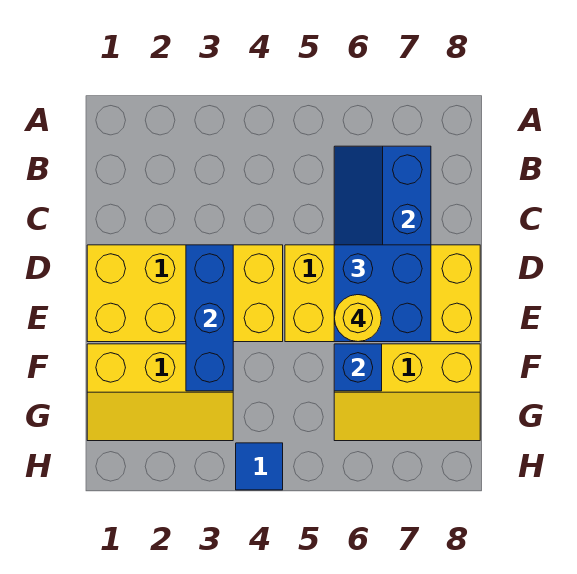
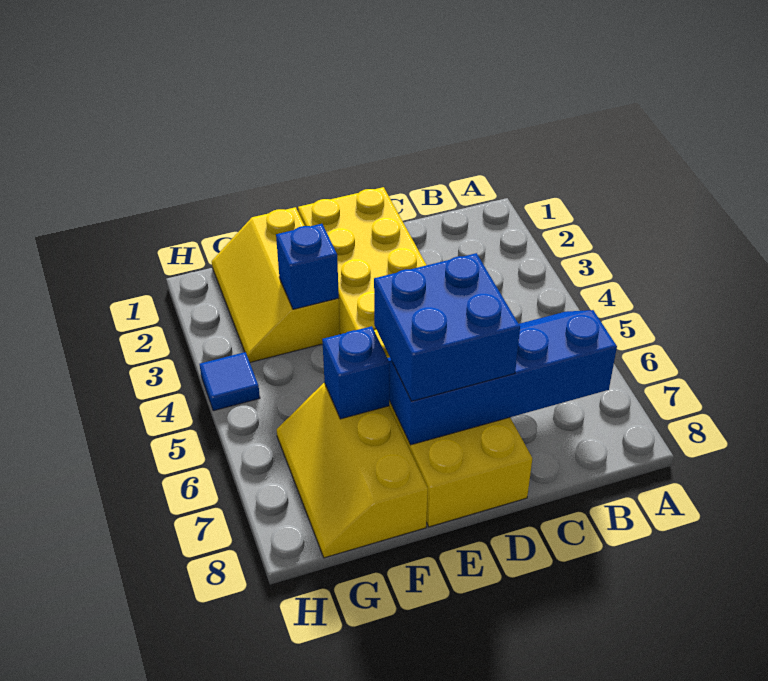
blue 1x3 brick [186,245,233,391] -> blue 1x1 brick [276,224,339,309]
yellow 1x1 round brick [334,295,381,342] -> none

